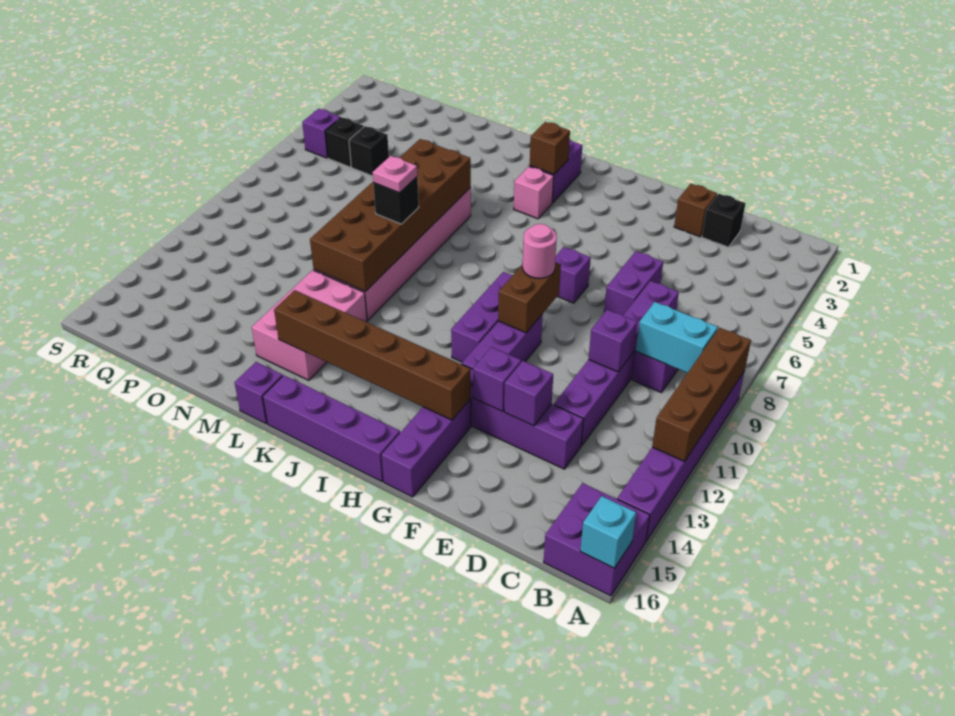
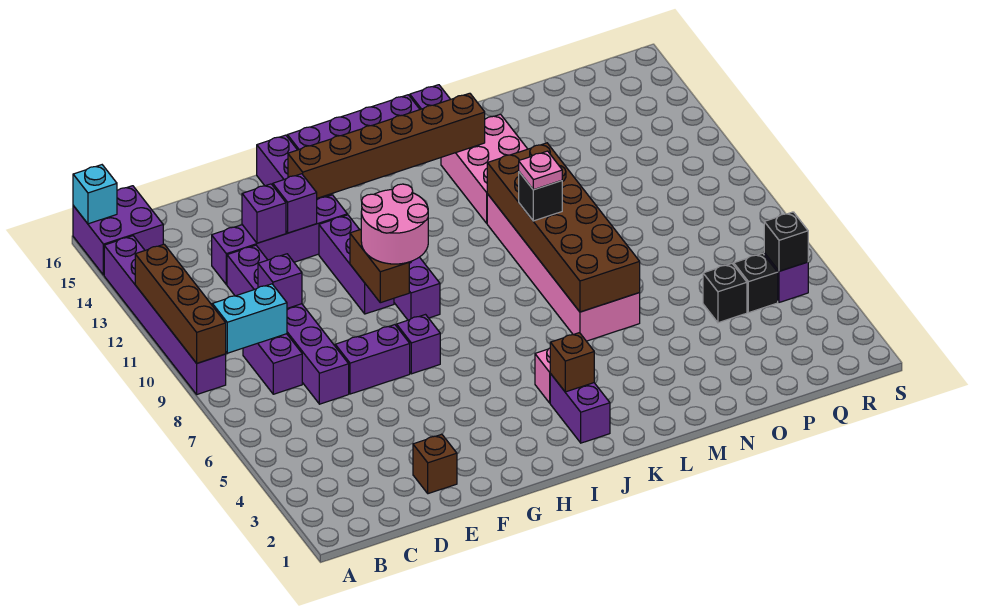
black 1x1 brick [702,194,746,247] -> black 1x1 brick moved to [764,212,808,271]
purple 1x2 brick [604,251,663,316] -> purple 1x2 brick turned to [335,325,410,394]
pink 1x1 round brick [523,224,557,278] -> pink 2x2 round brick [361,184,428,264]

